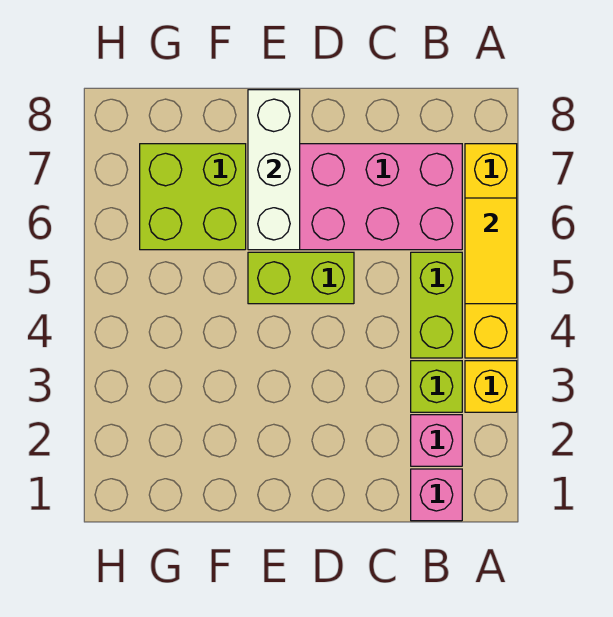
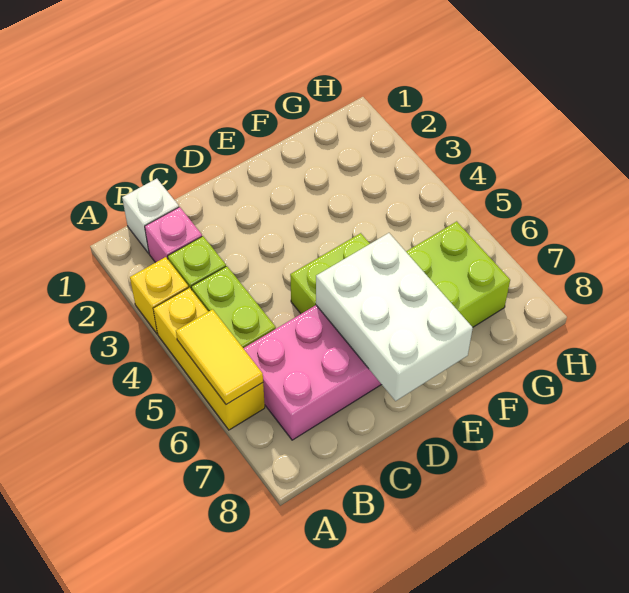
yellow 1x4 brick [465,144,517,358] -> yellow 1x3 brick [153,288,265,430]
pink 1x1 brick [411,469,462,521] -> white 1x1 brick [122,179,179,253]
white 1x3 brick [248,90,300,250] -> white 2x3 brick [316,233,473,401]

